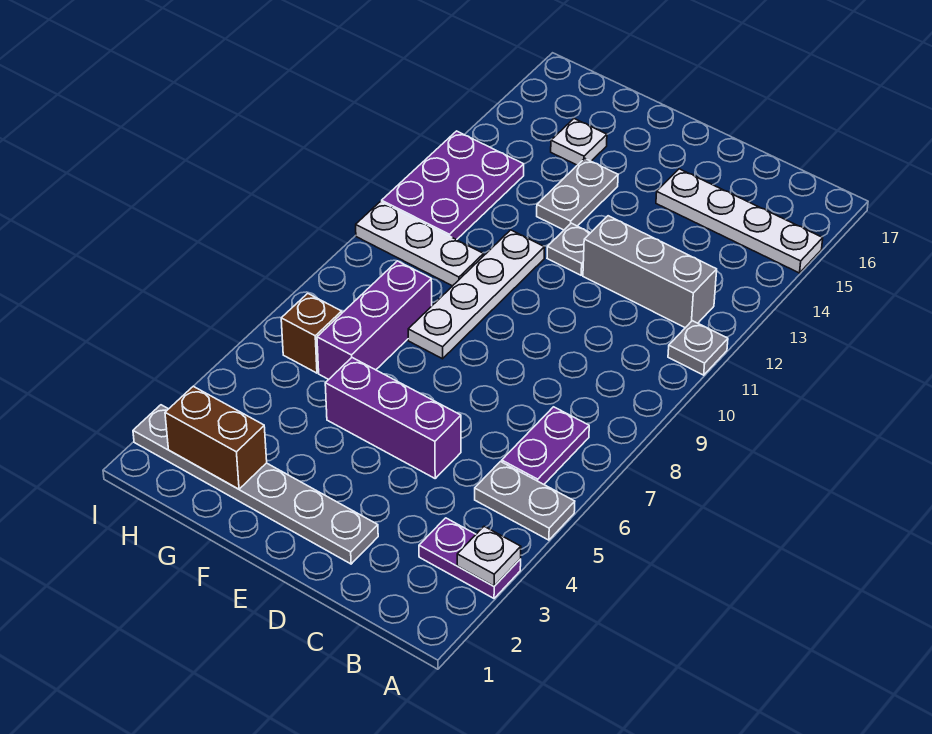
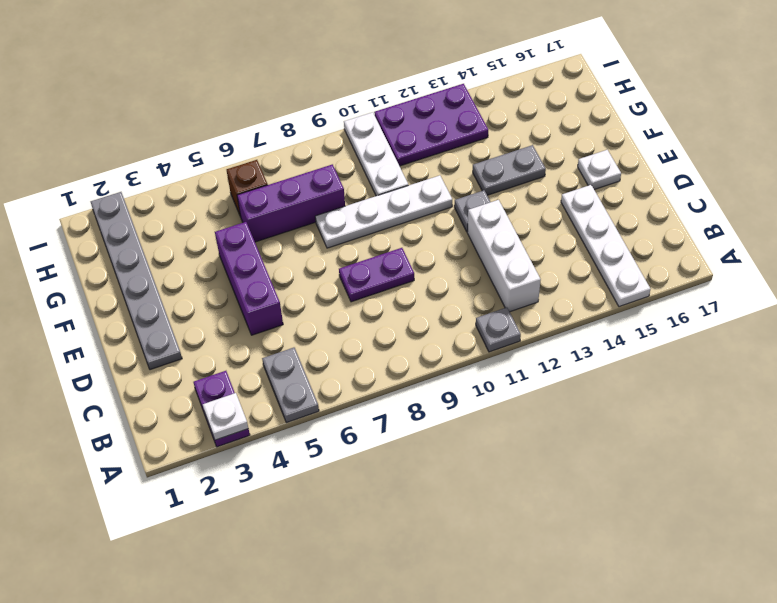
purple 1x2 plate [502,407,589,484] -> purple 1x2 plate moved to [339,248,414,302]
grey 1x3 brick [583,216,717,328] -> white 1x3 brick [467,200,541,312]
brown 1x2 brick [165,386,267,489] -> none
white 1x1 plate [551,119,607,165] -> white 1x1 plate moved to [578,150,621,190]

